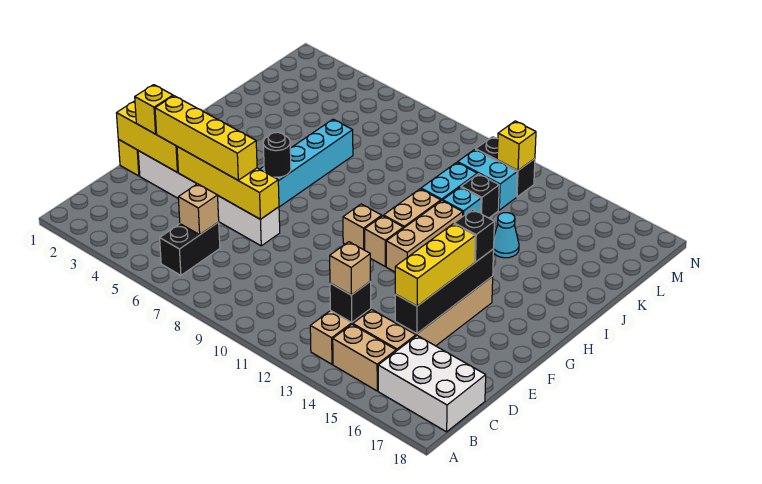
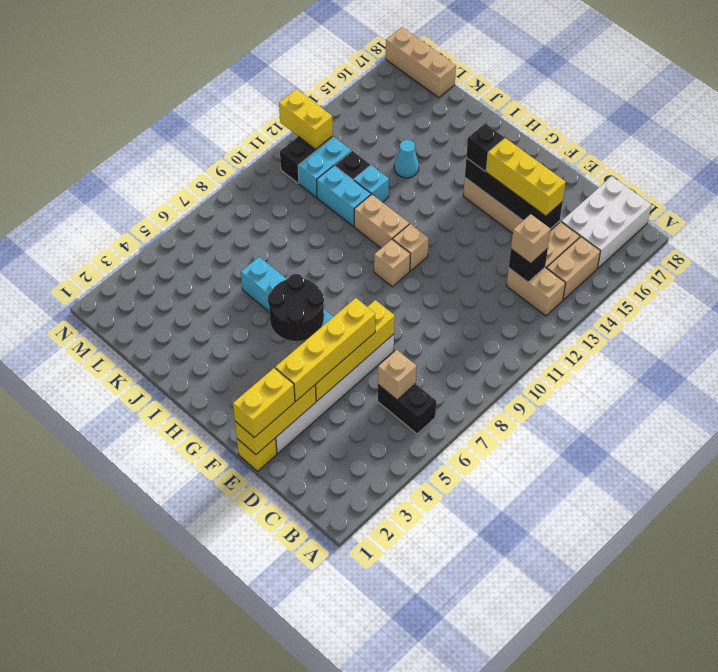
yellow 1x1 brick [135,85,173,134] -> yellow 1x2 brick [233,368,295,437]
black 1x1 round brick [263,132,291,177] -> black 2x2 round brick [268,274,324,341]
tan 1x3 brick [386,201,463,272] -> tan 1x3 brick moved to [386,27,456,98]
yellow 1x1 brick [497,121,536,171] -> yellow 1x2 brick [279,89,333,149]

